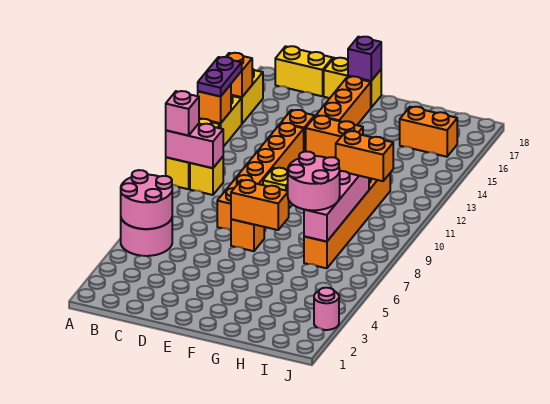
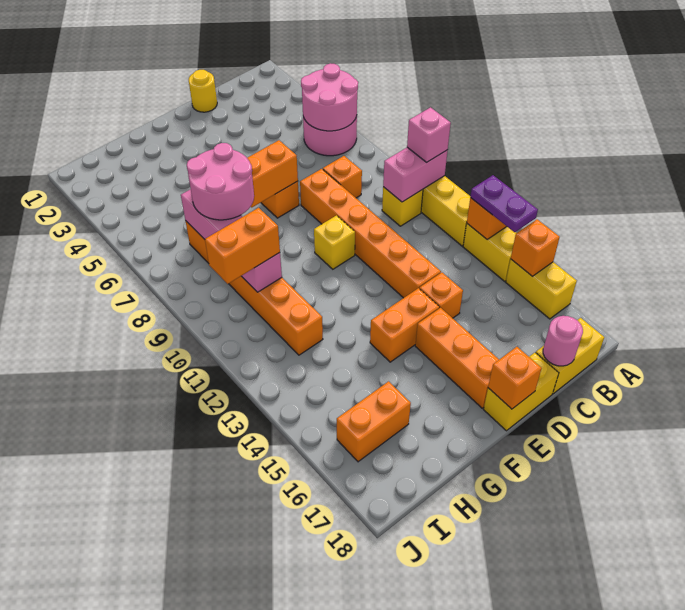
none -> orange 1x1 brick [323,156,362,198]
none -> yellow 1x1 round brick [189,70,217,112]
purple 1x1 brick [348,37,381,81] -> orange 1x1 brick [488,347,542,409]
pink 1x1 round brick [314,288,339,330] -> pink 1x1 round brick moved to [543,316,583,366]

